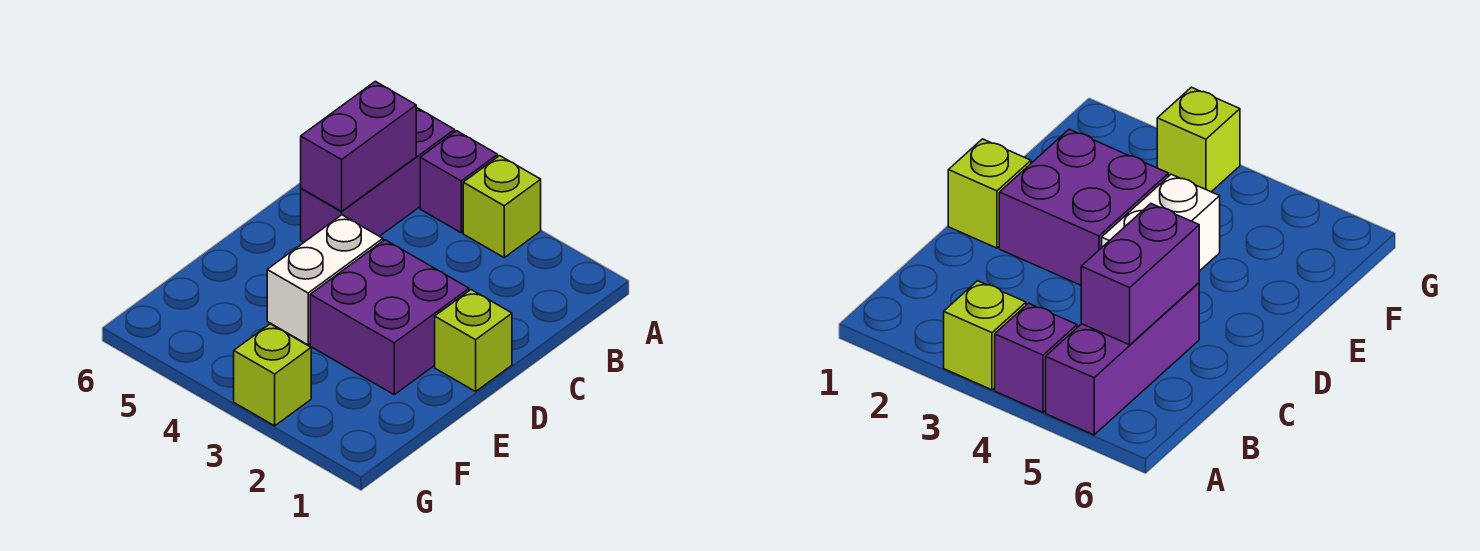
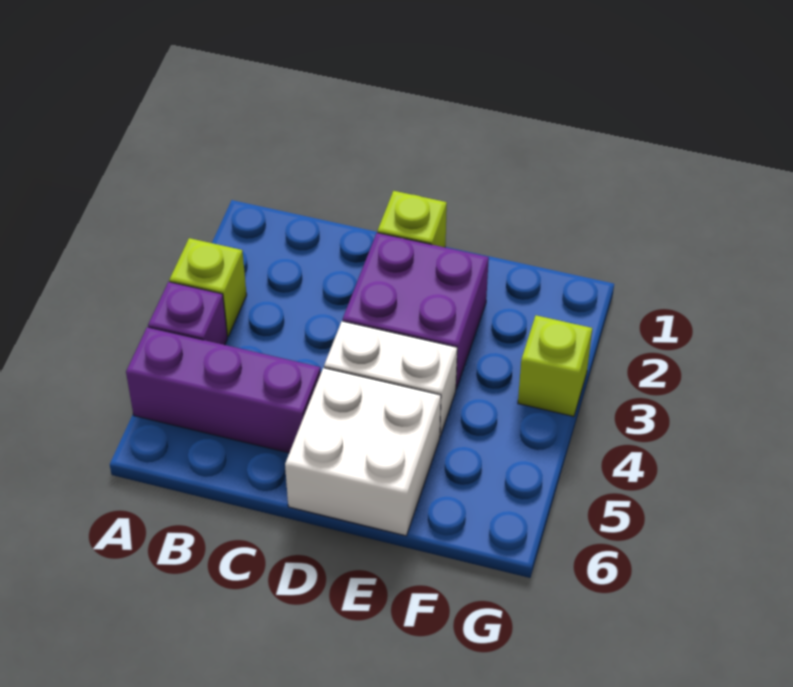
purple 1x2 brick [301,81,416,211] -> none
none -> white 2x2 brick [285,368,441,536]

